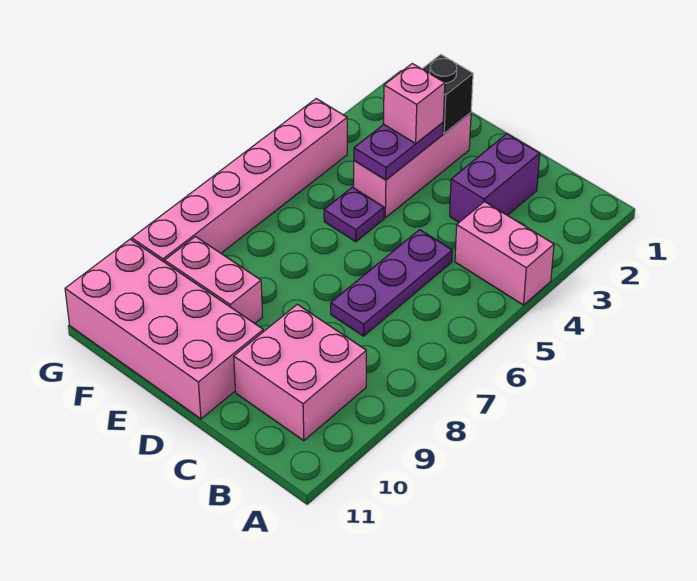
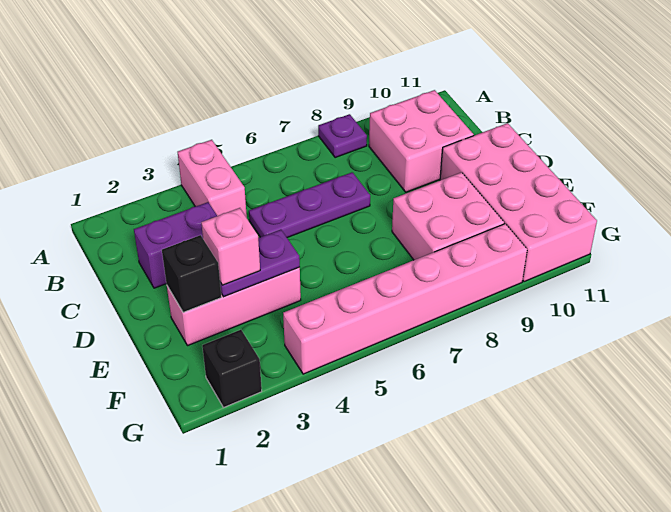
purple 1x1 plate [324,187,384,242] -> purple 1x1 plate moved to [318,114,367,158]
pink 1x2 brick [165,237,262,323] -> pink 2x2 brick [392,172,504,260]
none -> black 1x1 brick [202,330,262,408]

